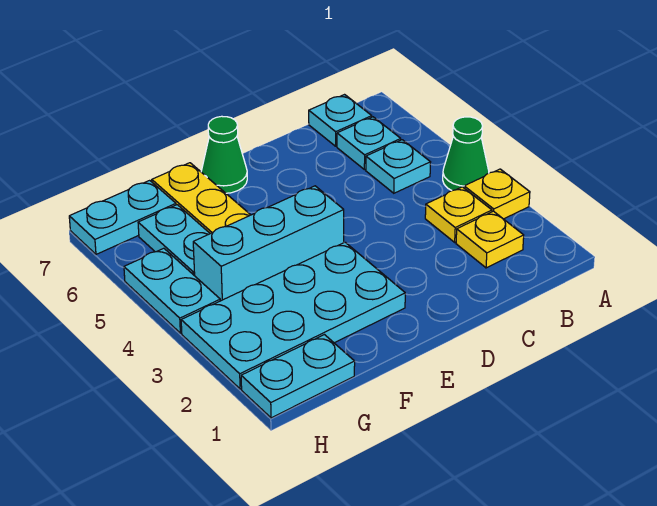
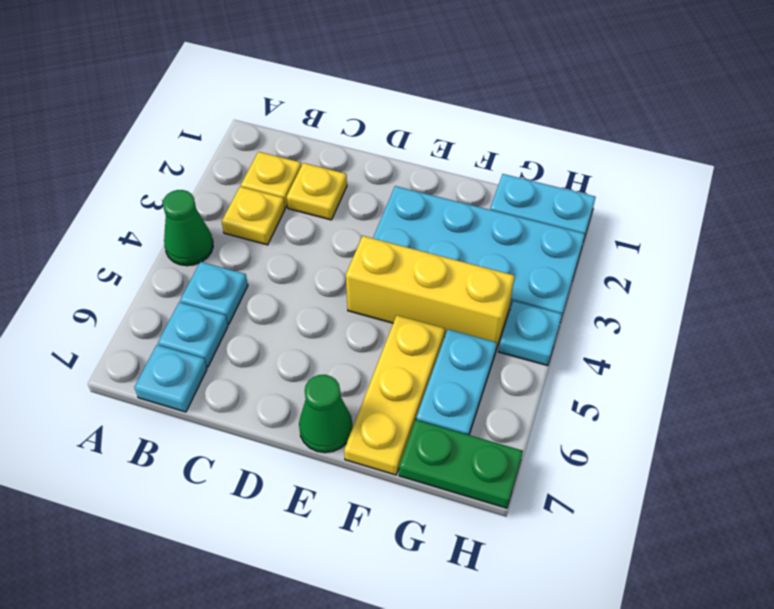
yellow 1x1 plate [464,169,530,219] -> yellow 1x1 plate moved to [287,163,347,220]
cyan 1x3 brick [193,186,344,301] -> yellow 1x3 brick [346,236,515,350]
cyan 1x2 plate [69,180,176,254] -> green 1x2 plate [399,420,523,508]
cyan 1x2 plate [124,248,220,333] -> cyan 1x1 plate [499,301,562,366]

